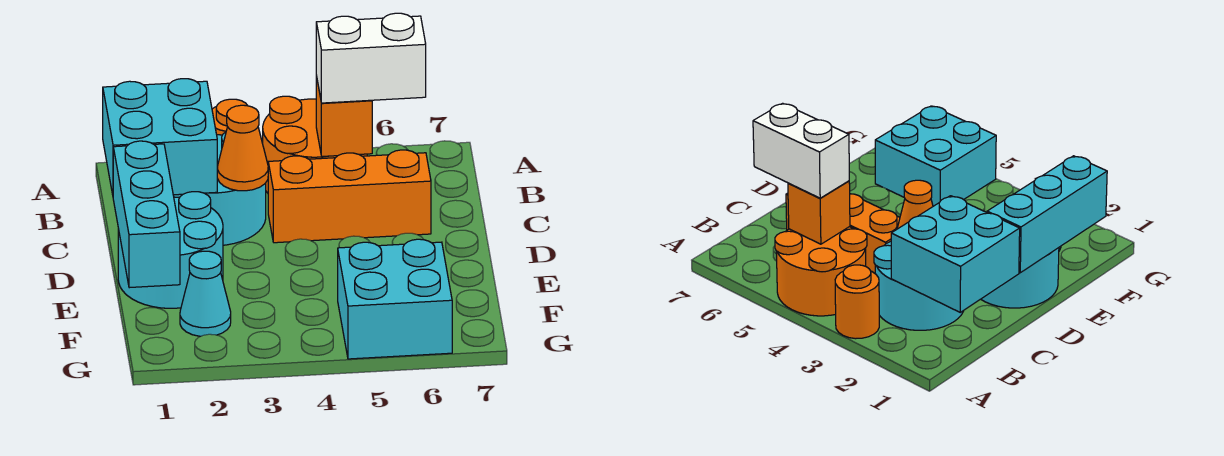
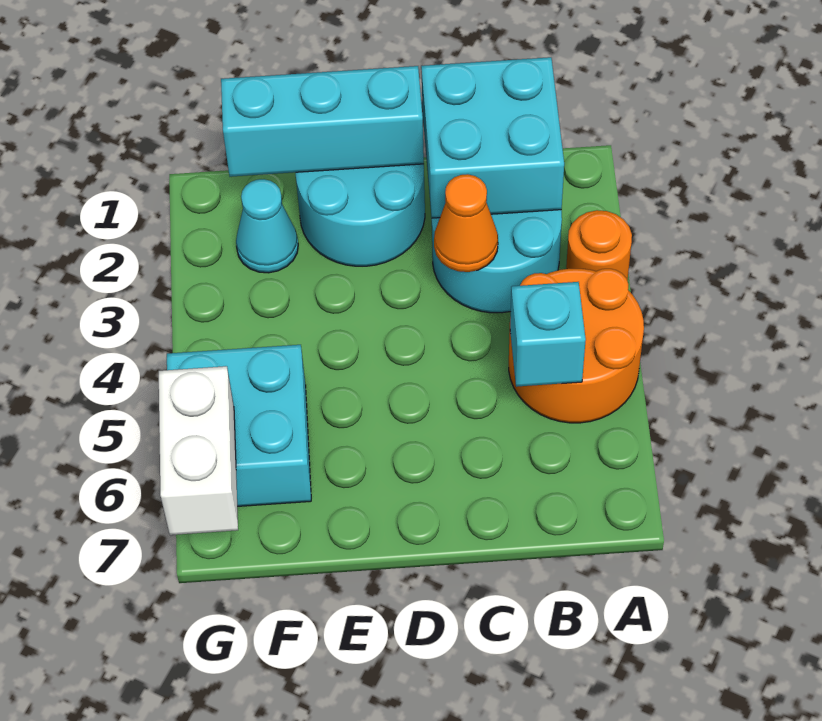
orange 1x1 brick [316,76,372,156] -> cyan 1x1 brick [510,282,586,387]
white 1x2 brick [316,13,426,103] -> white 1x2 brick moved to [159,366,238,535]
orange 1x3 brick [268,150,431,243] -> none

